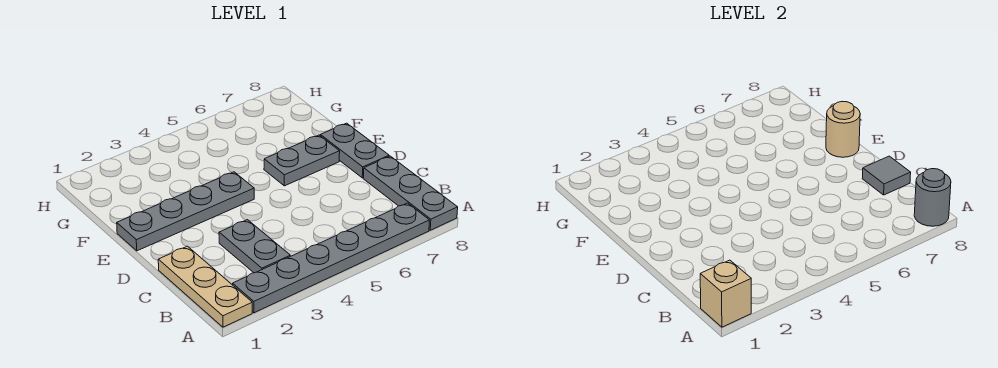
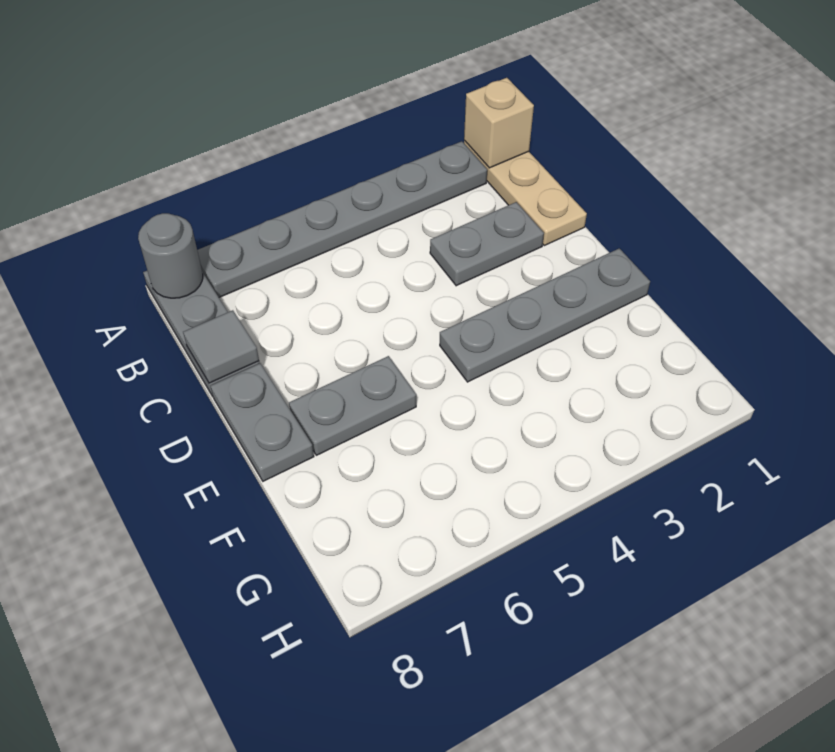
grey 1x2 plate [219,220,290,273] -> grey 1x2 plate turned to [430,202,544,286]
tan 1x1 round brick [826,101,860,157] -> none

